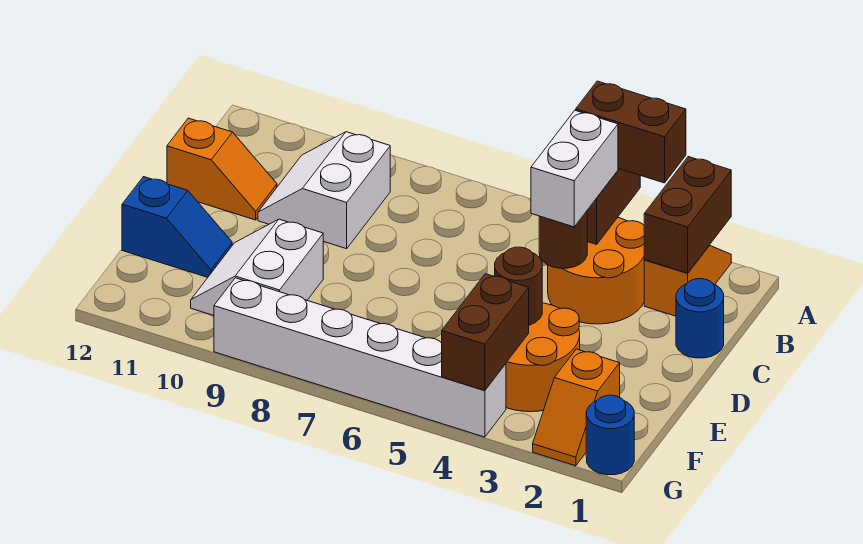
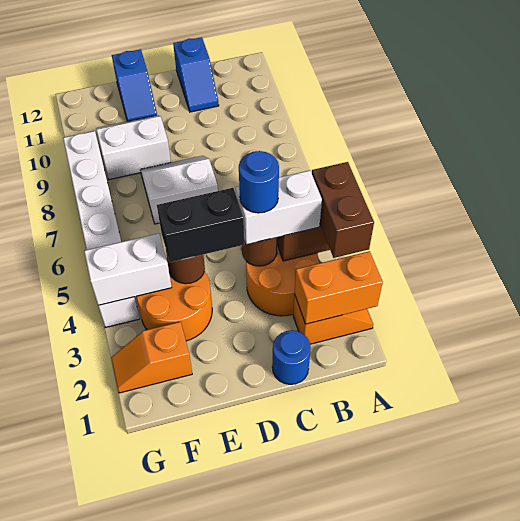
brown 1x2 brick [644,157,731,273] -> orange 1x2 brick [295,251,383,324]
white 2x2 slope [258,132,390,249] -> white 2x2 slope moved to [141,156,218,224]
orange 1x2 slope [167,118,277,220] -> blue 1x2 slope [173,37,219,112]
none -> black 1x2 brick [157,188,244,262]
brown 1x2 brick [442,274,529,390] -> white 1x2 brick [84,233,172,305]
blue 1x1 round brick [586,395,634,475] -> blue 1x1 round brick moved to [239,151,279,213]

